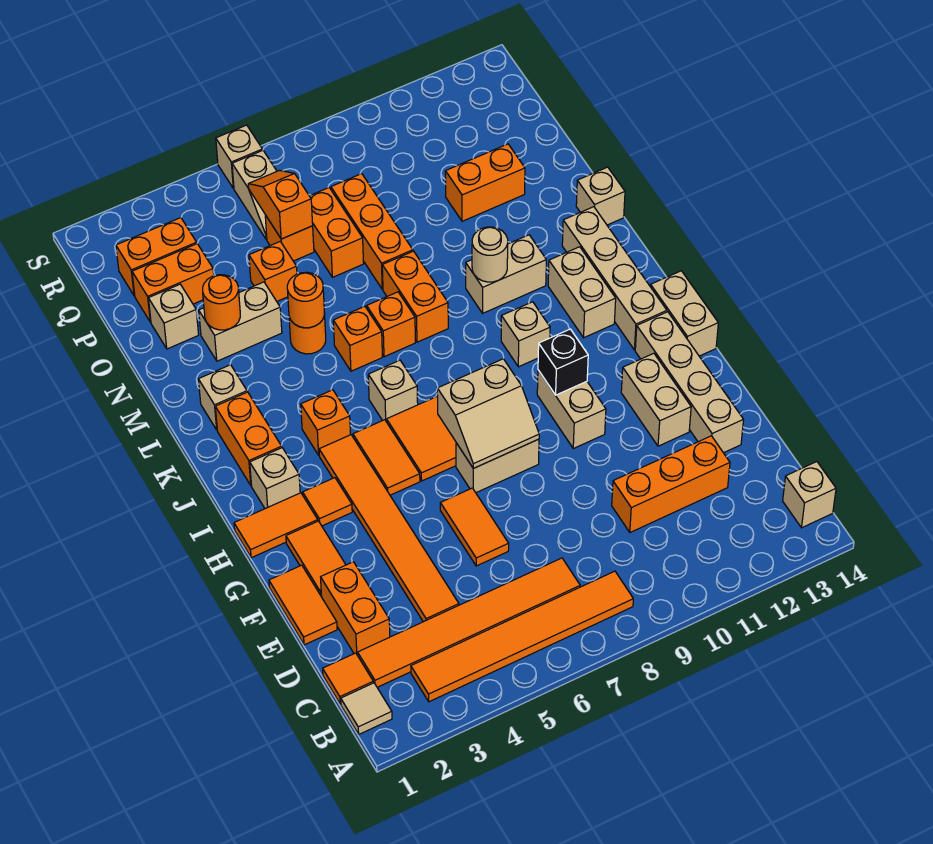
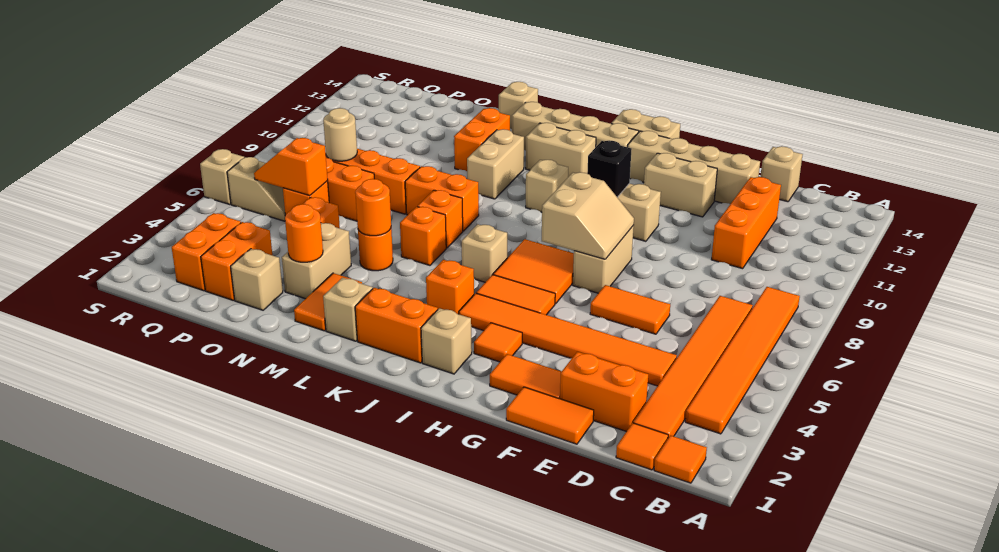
tan 1x1 tile [341,683,392,734] -> orange 1x1 tile [654,435,707,483]
tan 1x1 brick [783,462,836,528] -> tan 1x1 brick moved to [761,146,803,202]
orange 1x2 tile [234,493,318,558] -> orange 1x2 tile moved to [294,273,362,331]
tan 1x1 round brick [472,227,508,282] -> tan 1x1 round brick moved to [323,108,357,161]
orange 1x2 brick [445,144,525,221] -> orange 1x2 brick moved to [454,108,510,171]

